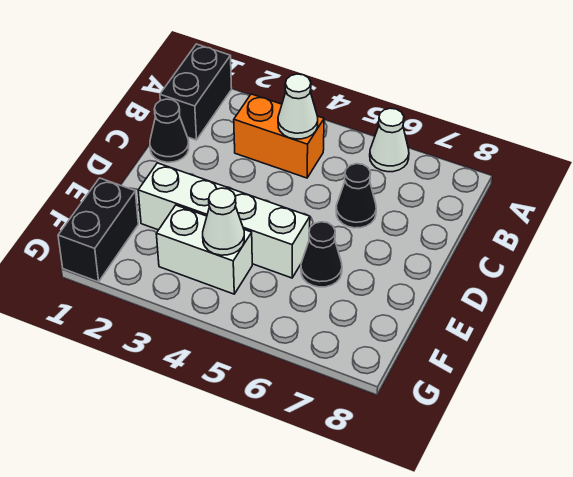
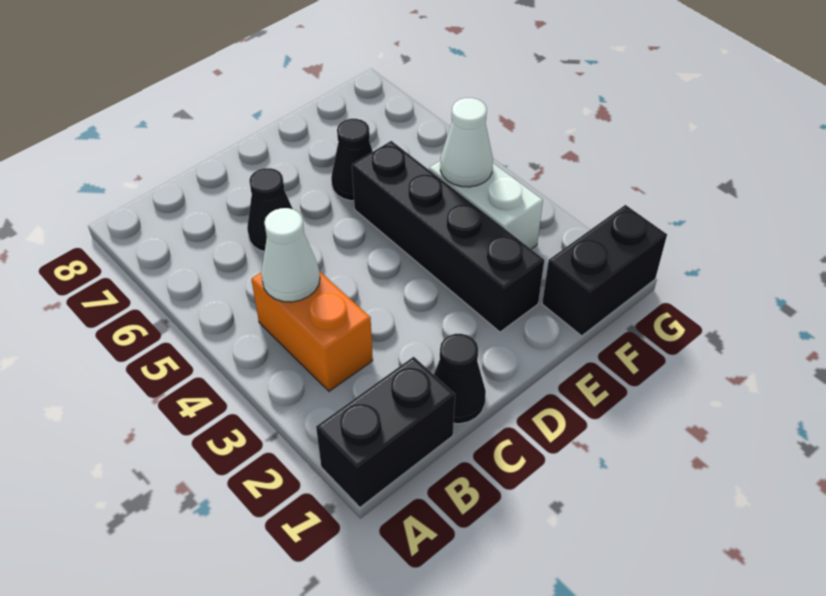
white 1x1 cone [370,108,409,172] -> none
white 1x4 brick [138,163,310,278] -> black 1x4 brick [352,141,544,332]

